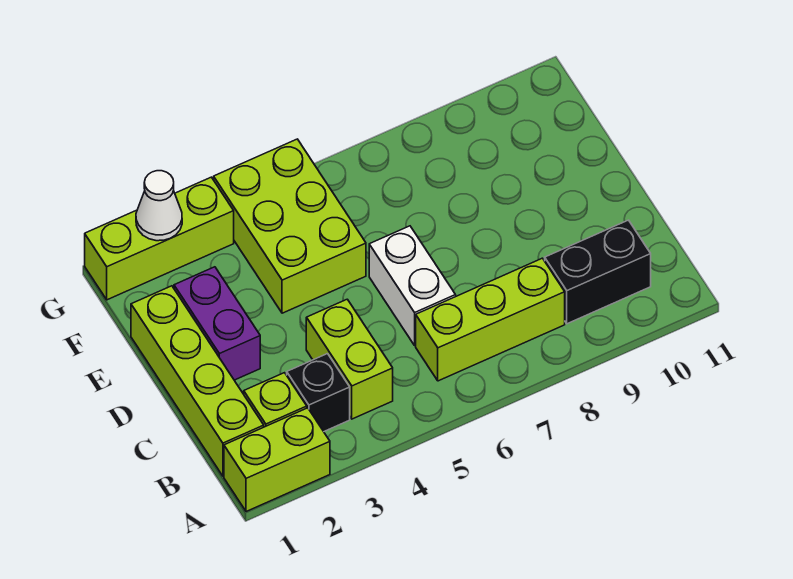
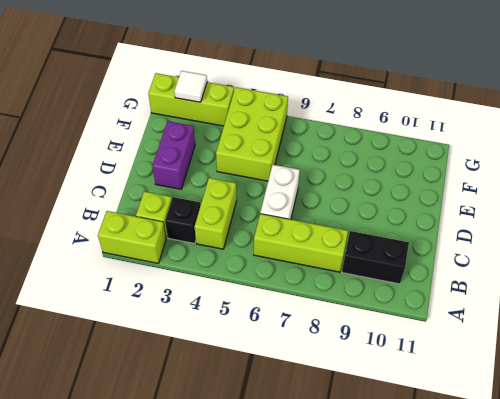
lime 1x4 brick [131,286,264,476] -> none
white 1x1 cone [136,171,182,241] -> white 1x1 tile [174,71,207,102]

